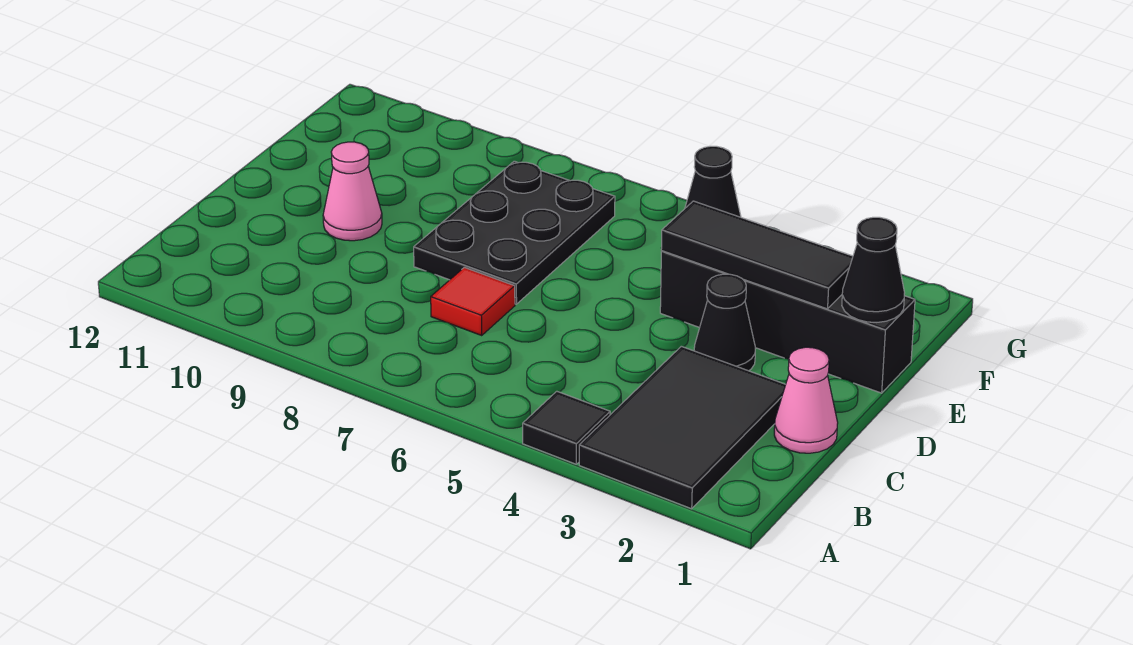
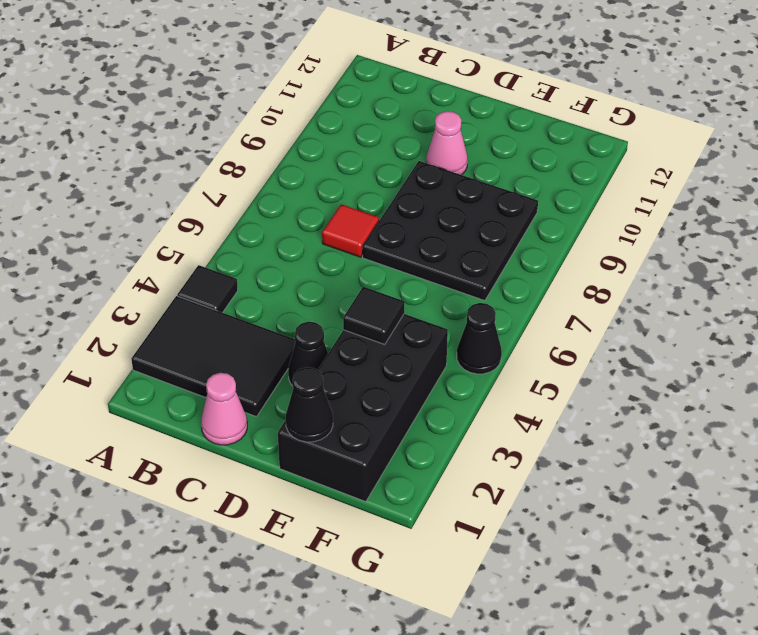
black 2x3 plate [414,161,615,304] -> black 3x3 plate [363,161,538,301]
black 1x4 brick [660,251,915,393] -> black 2x4 brick [278,314,448,502]
black 1x3 tile [661,201,853,309] -> black 1x1 tile [343,287,404,344]

